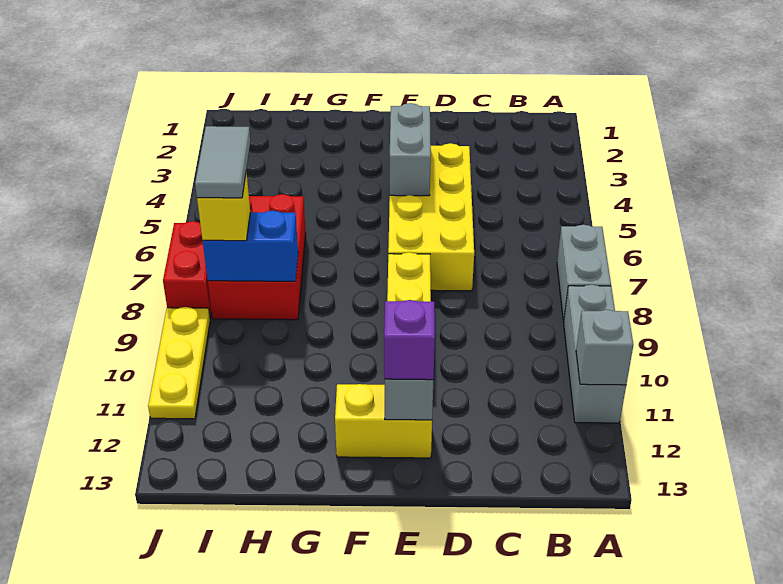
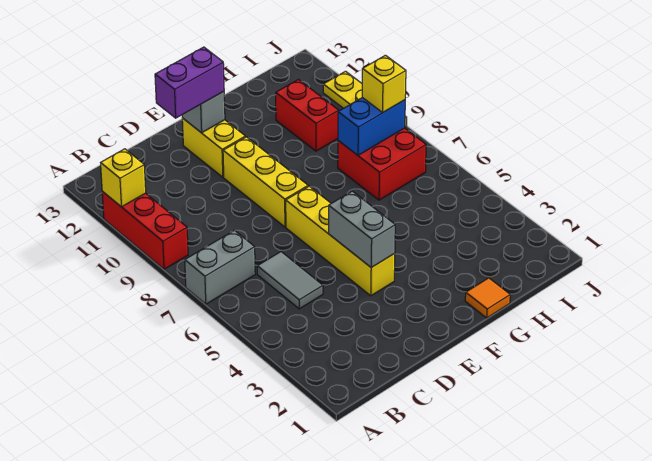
grey 1x2 brick [557,225,611,322] -> grey 1x2 brick turned to [185,230,255,304]
grey 1x3 brick [564,285,626,423] -> red 1x3 brick [102,191,188,269]
grey 1x1 brick [576,310,633,385] -> yellow 1x1 brick [101,149,146,207]
yellow 2x4 brick [388,143,474,291] -> yellow 1x4 brick [286,186,395,296]
yellow 1x2 brick [335,384,432,458] -> yellow 1x2 brick turned to [182,118,245,177]
purple 1x1 brick [384,300,435,380] -> purple 1x2 brick [155,47,224,118]
none -> orange 1x1 tile [465,278,510,318]
red 2x3 brick [208,194,306,320] -> red 2x2 brick [338,128,426,200]
grey 1x2 tile [195,126,250,198] -> grey 1x2 tile moved to [257,252,323,309]
red 1x2 brick [163,221,212,318] -> red 1x2 brick moved to [276,80,339,151]

